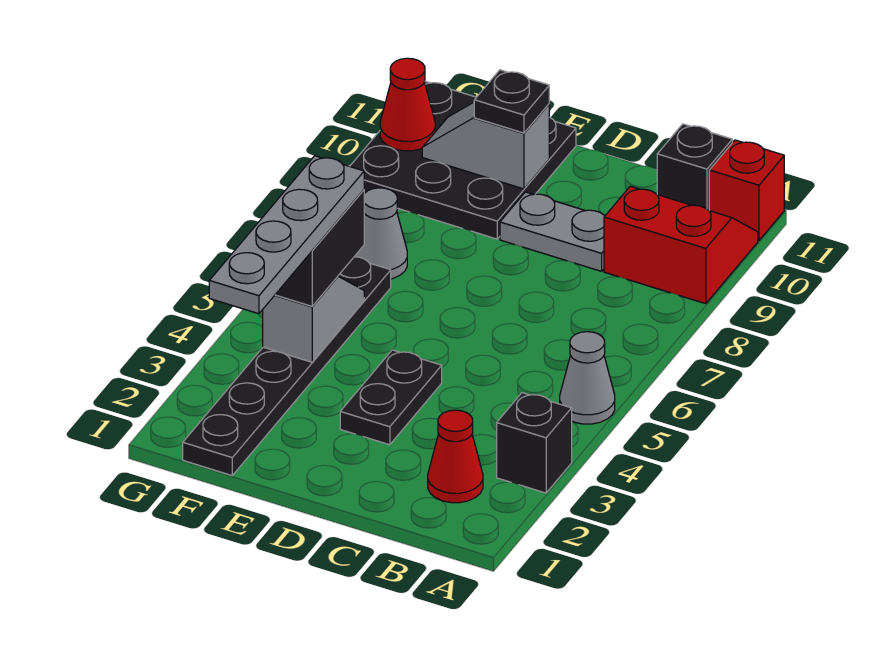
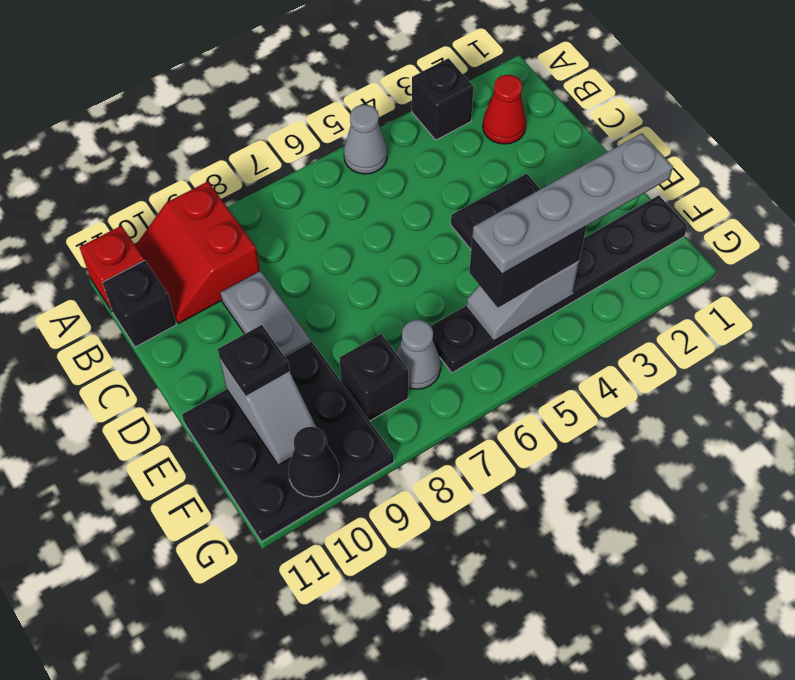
none -> black 1x1 brick [339,334,408,421]
red 1x1 cone [380,58,435,151] -> black 1x1 cone [288,427,339,497]

